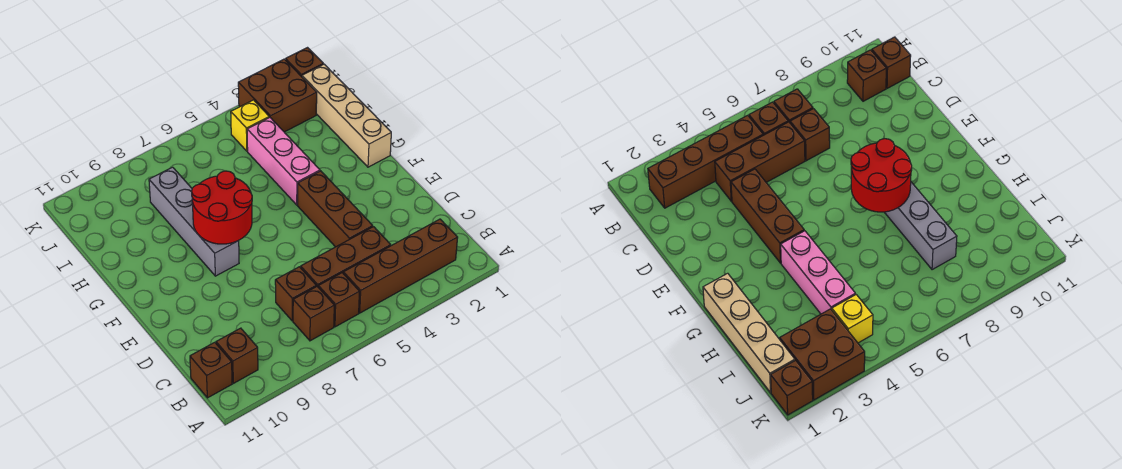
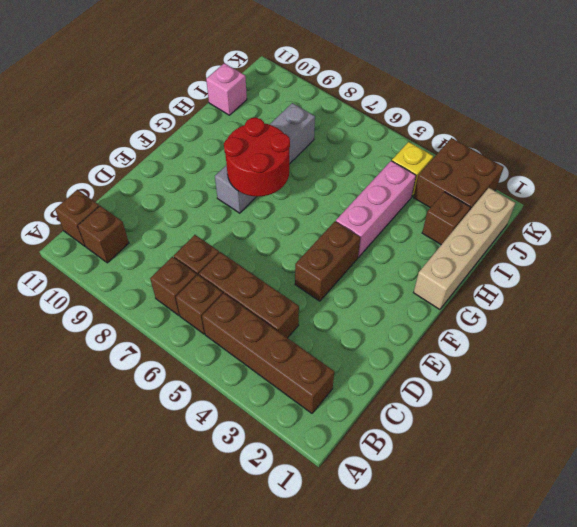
brown 1x3 brick [298,171,373,247] -> brown 1x2 brick [295,221,360,301]
none -> pink 1x1 brick [206,63,247,115]
brown 1x1 brick [286,48,323,77] -> brown 1x1 brick moved to [422,192,470,245]

